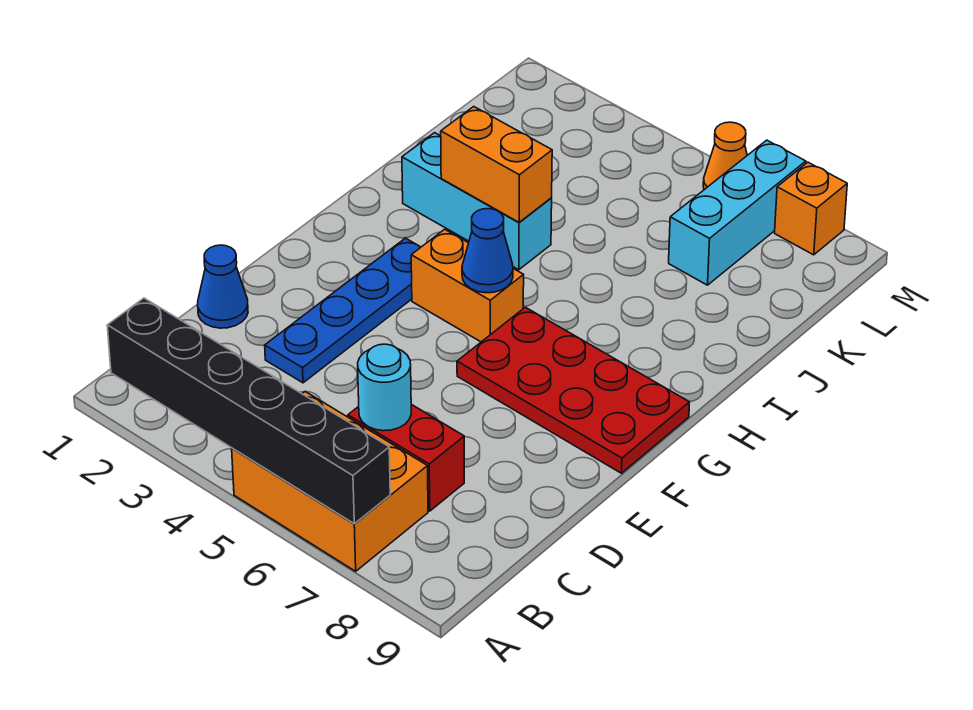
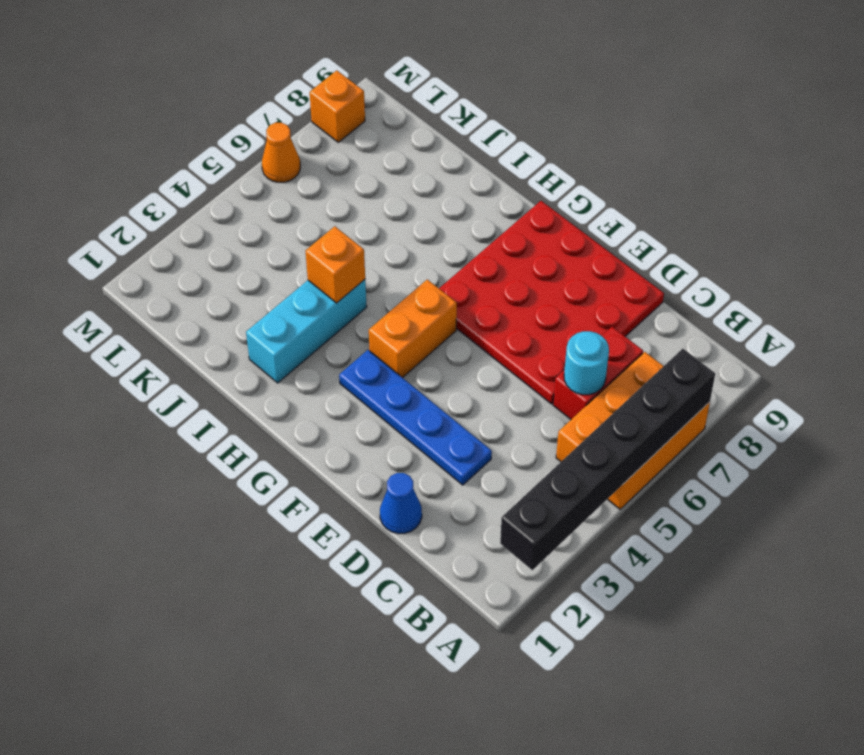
red 2x4 plate [457,307,690,473] -> red 4x4 plate [439,201,664,404]
blue 1x1 cone [462,209,513,293] -> none
orange 1x2 brick [441,107,552,222] -> orange 1x1 brick [306,226,365,303]
cyan 1x3 brick [669,140,806,285] -> none

